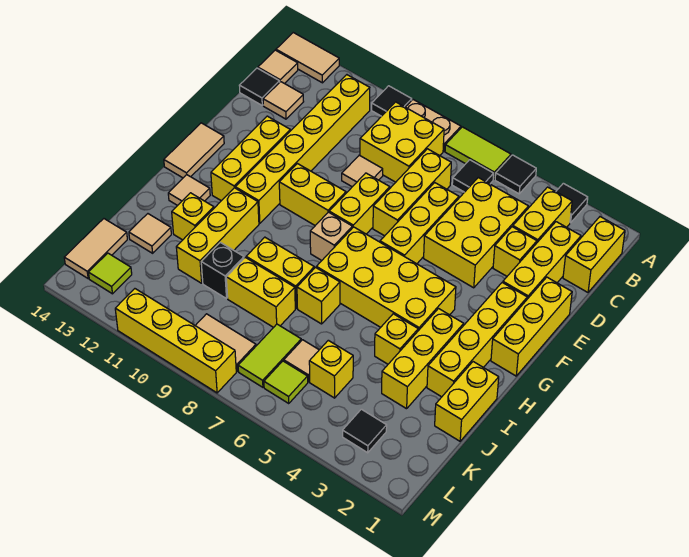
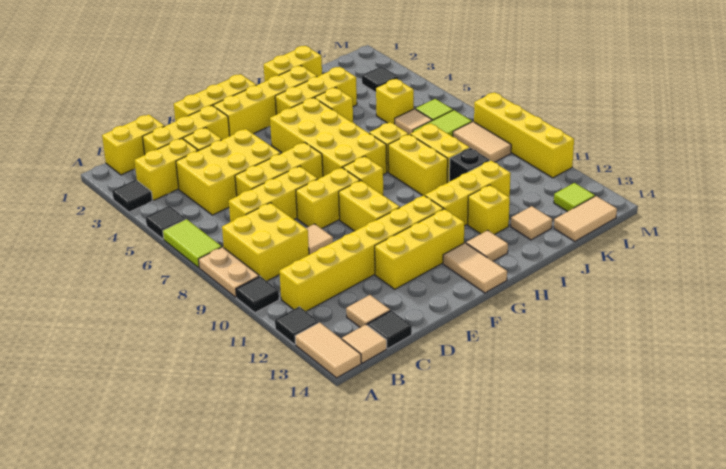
black 1x1 tile [452,160,494,192] -> black 1x1 tile moved to [275,307,319,344]
tan 1x2 tile [164,123,224,178] -> tan 1x2 tile turned to [443,243,507,293]
tan 1x1 brick [310,212,352,260] -> yellow 1x1 brick [343,156,383,195]

